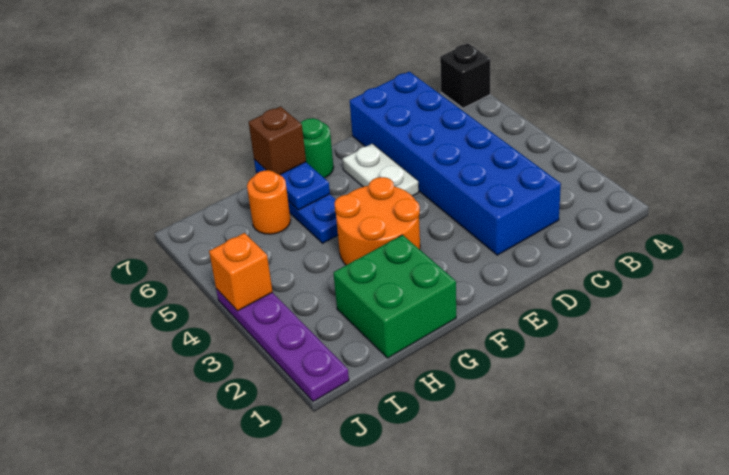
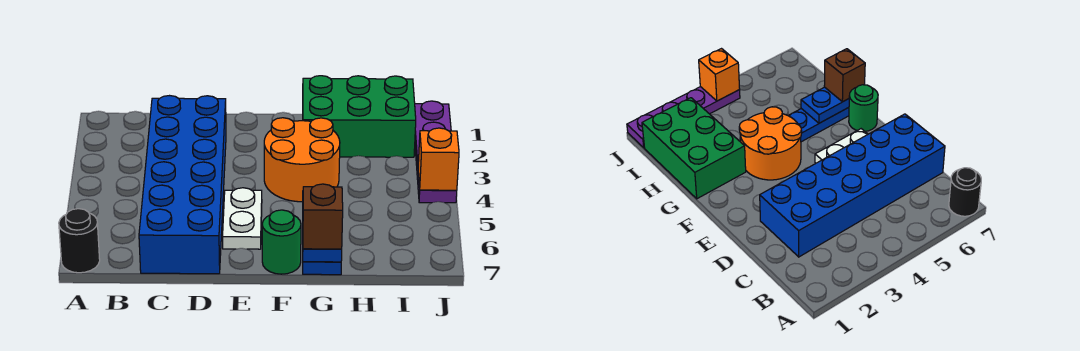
black 1x1 brick [440,43,490,108] -> black 1x1 round brick [59,209,100,273]
green 2x2 brick [333,235,456,358] -> green 2x3 brick [303,76,416,157]
orange 1x1 round brick [247,170,291,234] -> none

